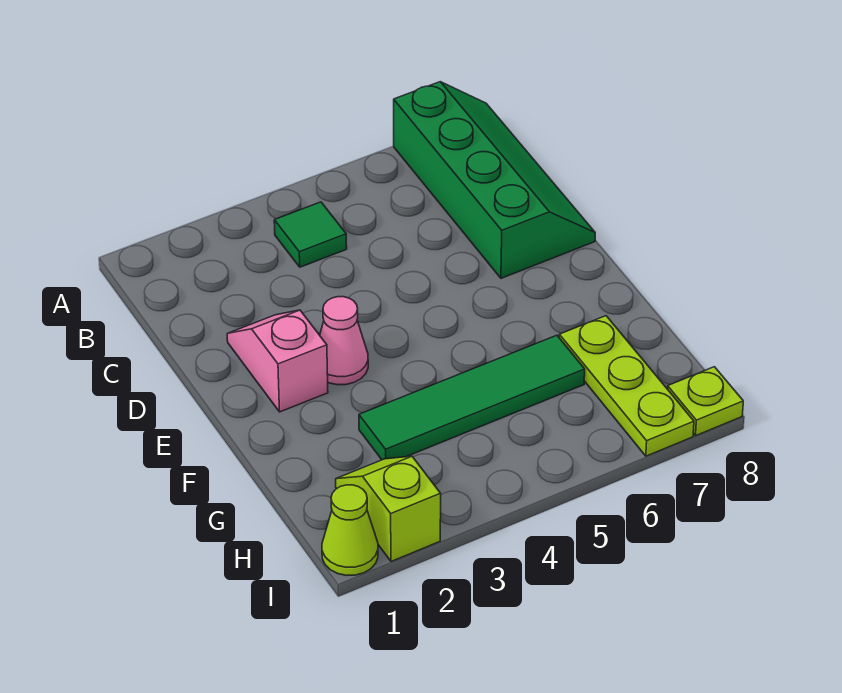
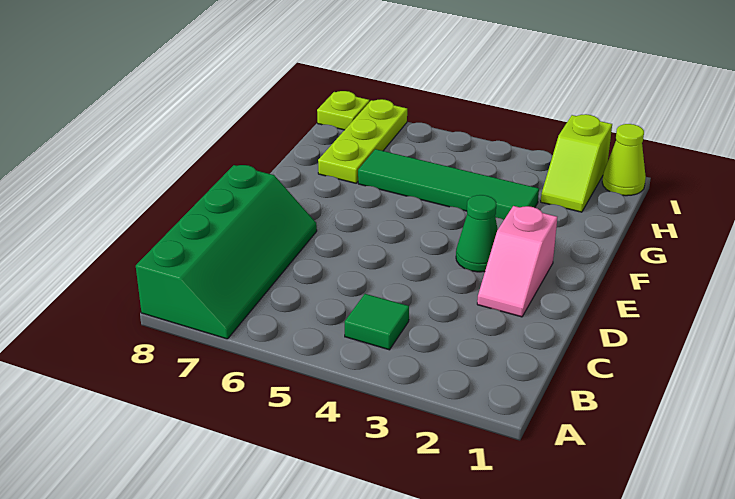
green 2x4 slope [394,82,595,278] -> green 2x4 slope turned to [136,165,317,339]
pink 1x1 cone [320,297,368,385] -> green 1x1 cone [456,195,498,272]

